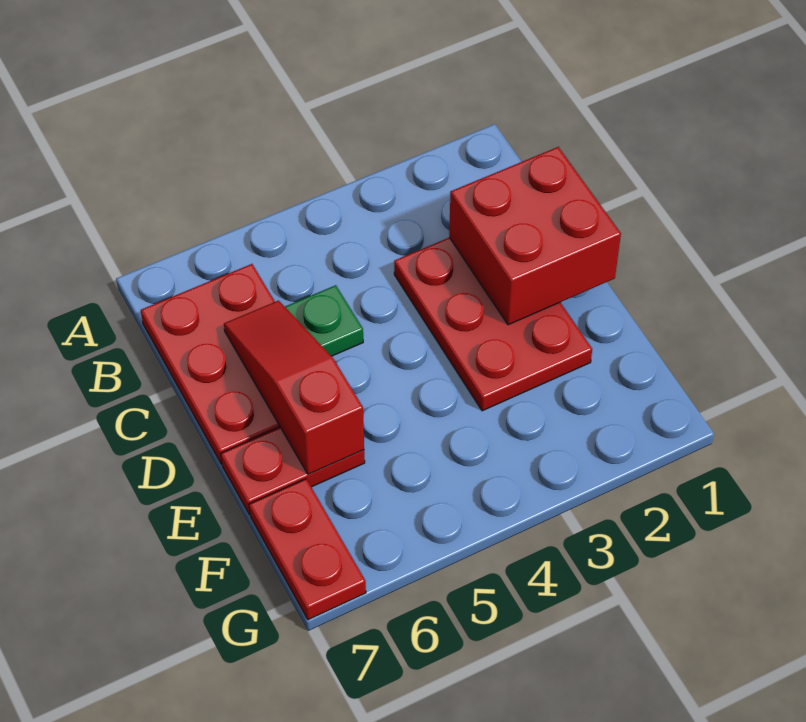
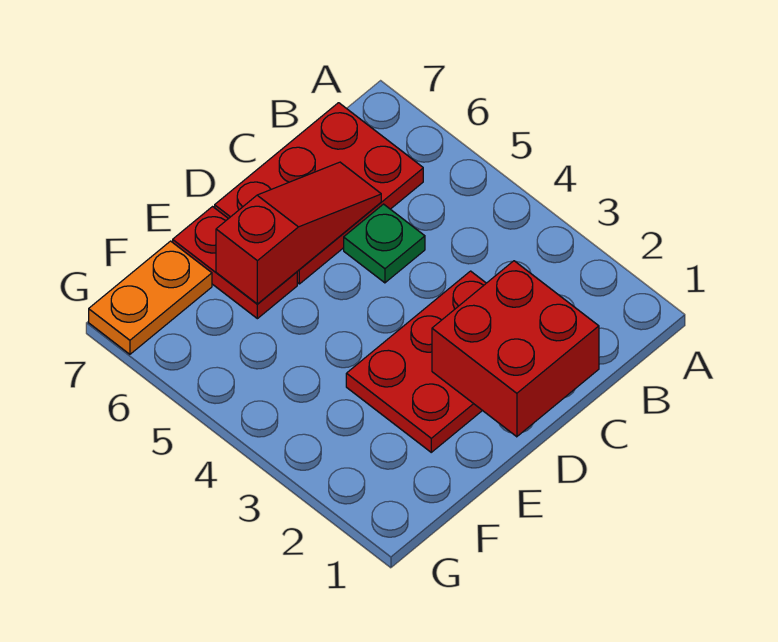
red 1x2 plate [249,479,366,620] -> orange 1x2 plate [89,241,212,354]

